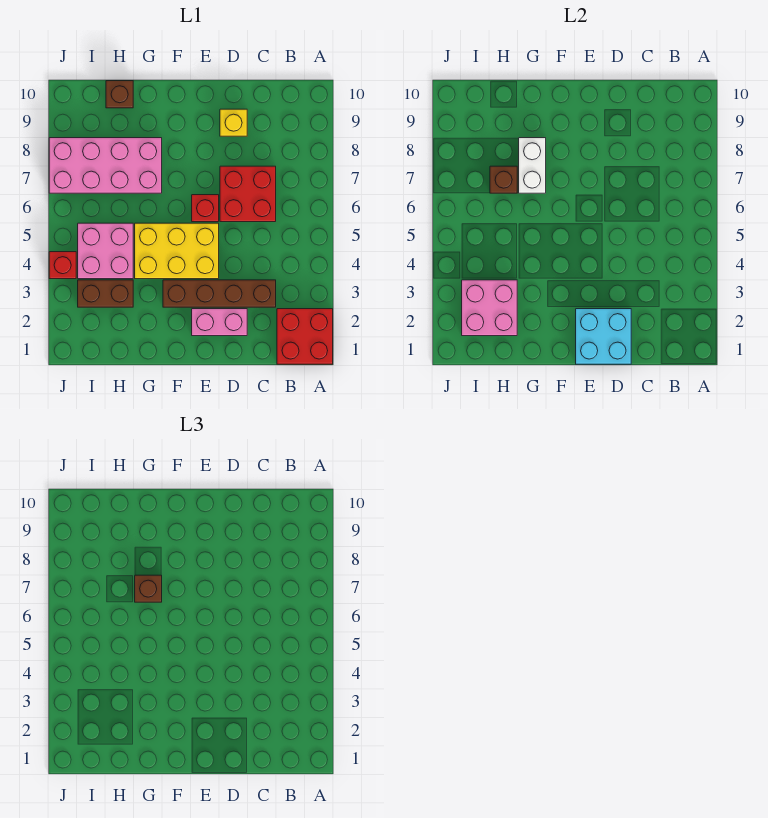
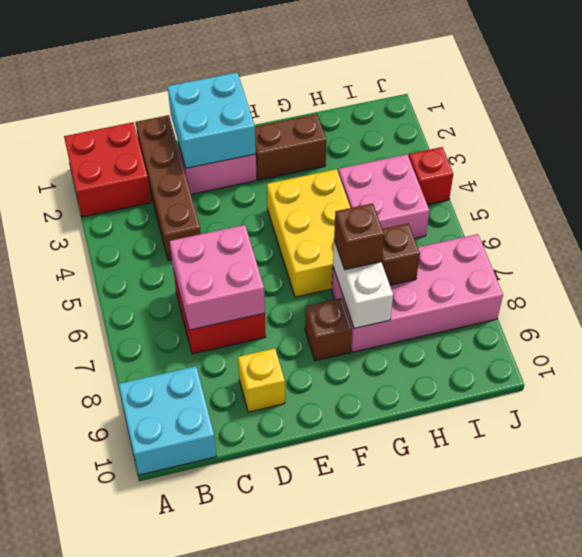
none -> cyan 2x2 brick [119,366,216,475]
brown 1x4 brick [163,280,276,307] -> brown 1x4 brick turned to [135,115,201,260]
yellow 2x3 brick [135,223,219,279] -> yellow 2x3 brick turned to [267,169,350,297]
red 1x1 brick [192,195,219,222] -> none
pink 2x2 brick [462,280,517,336] -> pink 2x2 brick moved to [170,225,265,330]
brown 1x2 brick [78,280,133,307] -> brown 1x2 brick moved to [255,114,326,180]
brown 1x1 brick [106,81,133,108] -> brown 1x1 brick moved to [305,298,352,361]

